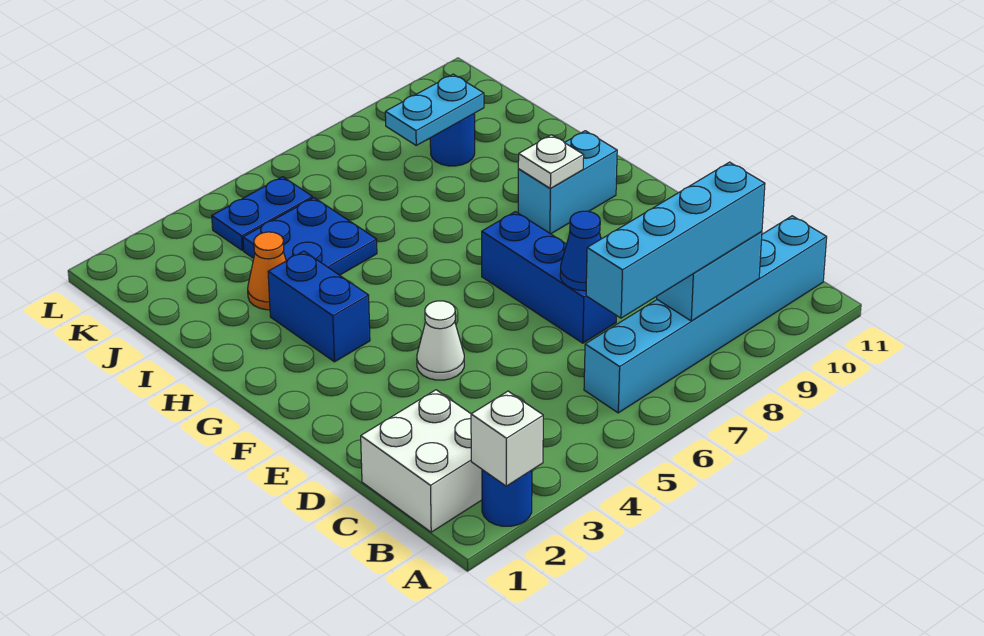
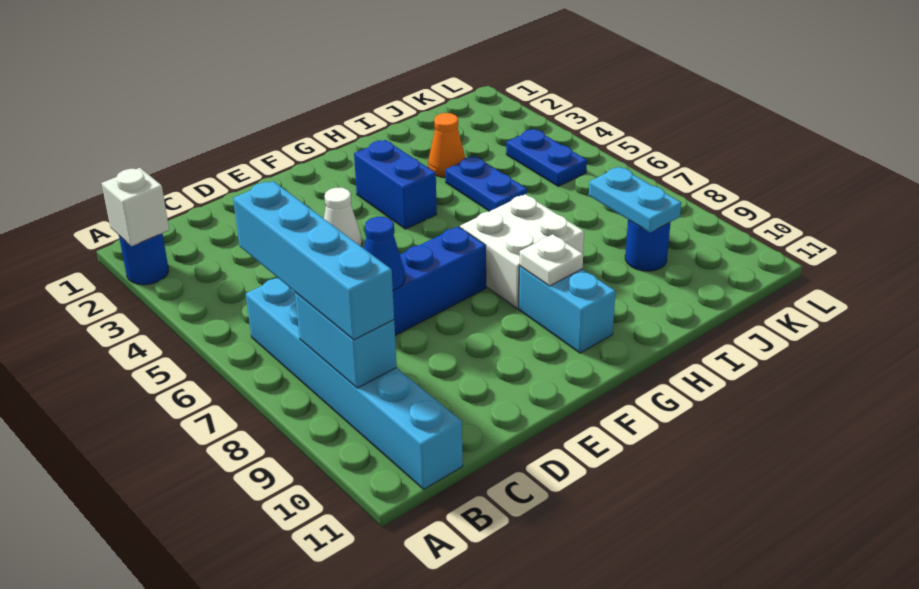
white 2x2 brick [361,390,482,532] -> white 2x2 brick moved to [460,194,584,308]
blue 1x2 brick [268,251,370,362] -> blue 1x2 brick turned to [354,140,437,229]
blue 2x2 plate [243,198,377,275] -> blue 1x2 plate [445,156,527,211]

